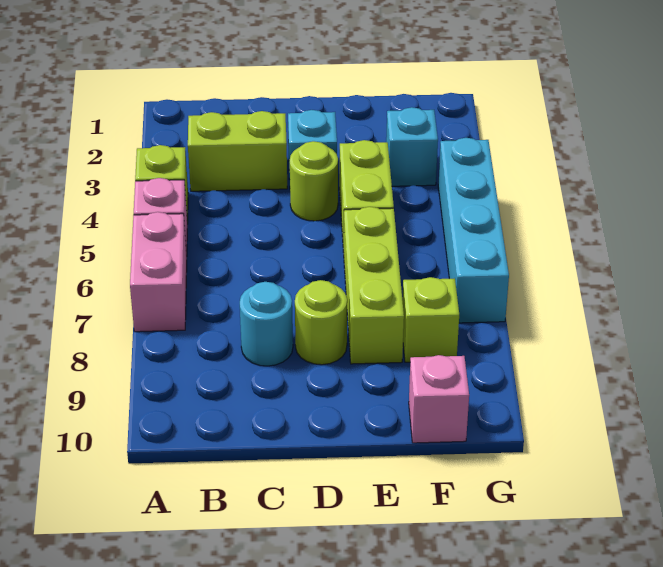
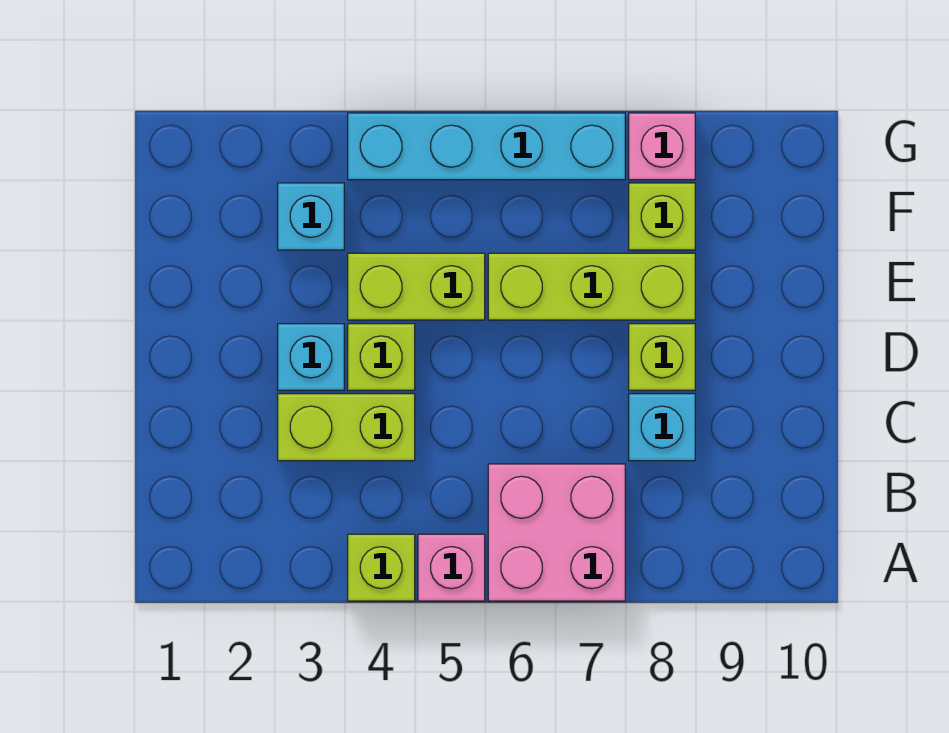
pink 1x2 brick [130,212,187,332] -> pink 2x2 brick [488,464,625,601]
lime 1x2 brick [188,111,287,191] -> lime 1x2 brick turned to [278,394,415,461]
cyan 1x1 round brick [240,282,293,366] -> cyan 1x1 brick [629,394,695,461]
lime 1x1 round brick [290,141,338,221] -> lime 1x1 brick [348,324,415,390]
lime 1x1 round brick [295,280,347,365] -> lime 1x1 brick [629,324,695,390]
pink 1x1 brick [409,355,469,443] -> pink 1x1 brick moved to [629,113,695,180]

